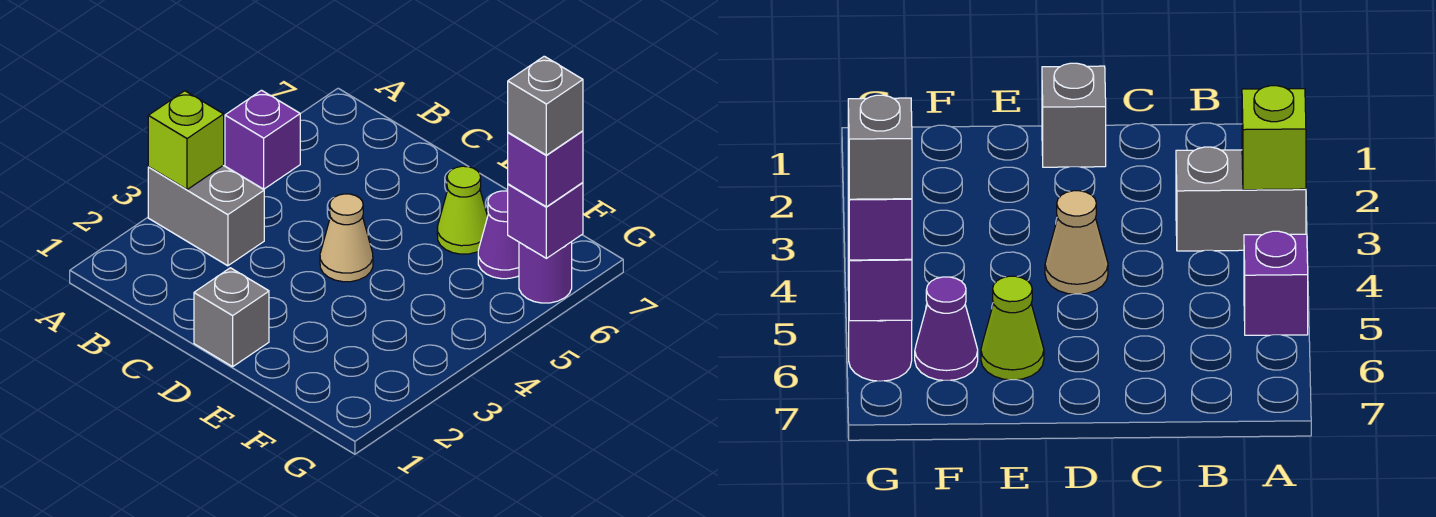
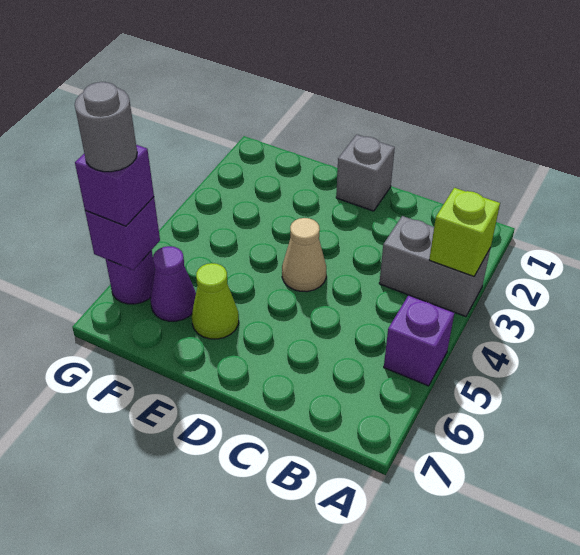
grey 1x1 brick [508,56,583,155] -> grey 1x1 round brick [75,82,137,172]

